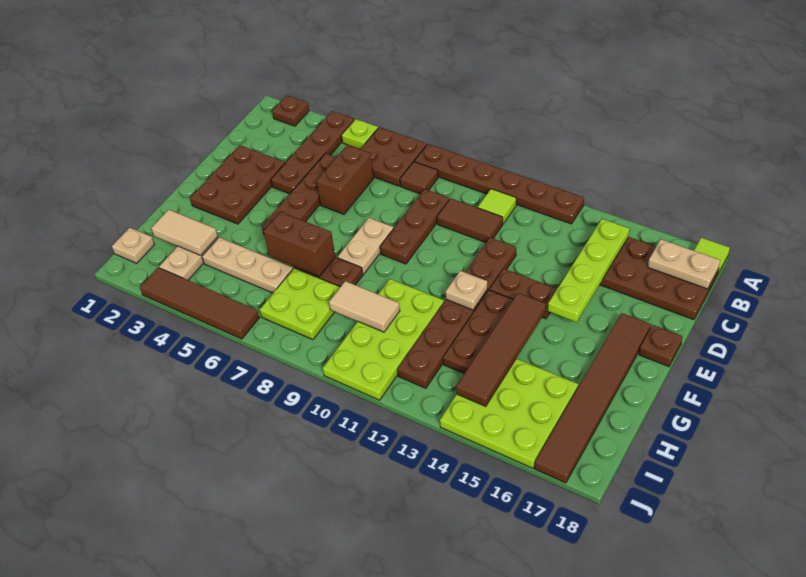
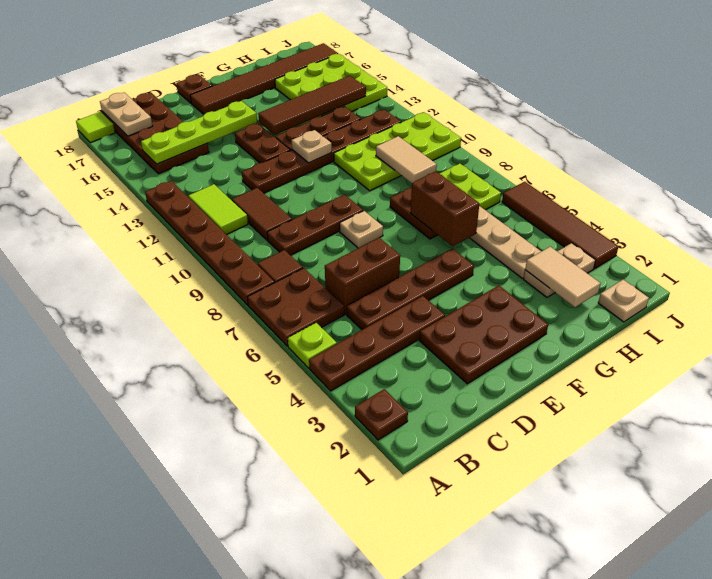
lime 1x1 tile [478,189,516,224] -> lime 1x2 tile [188,184,248,235]
tan 1x2 plate [338,218,394,274] -> tan 1x1 plate [340,211,383,248]

